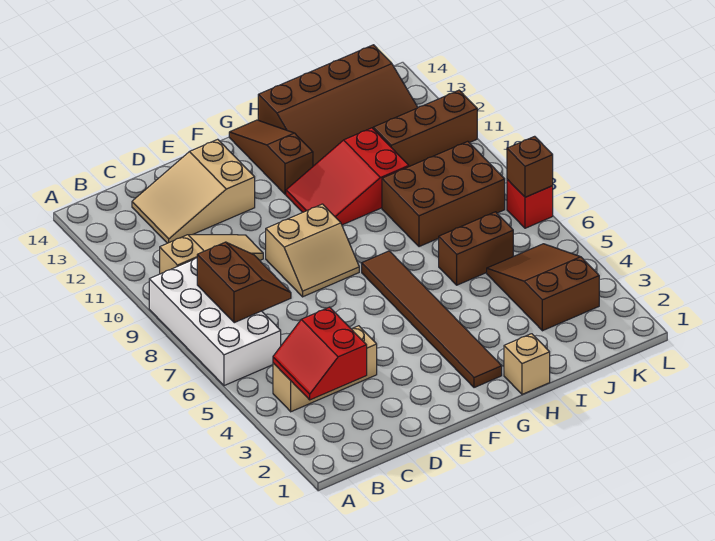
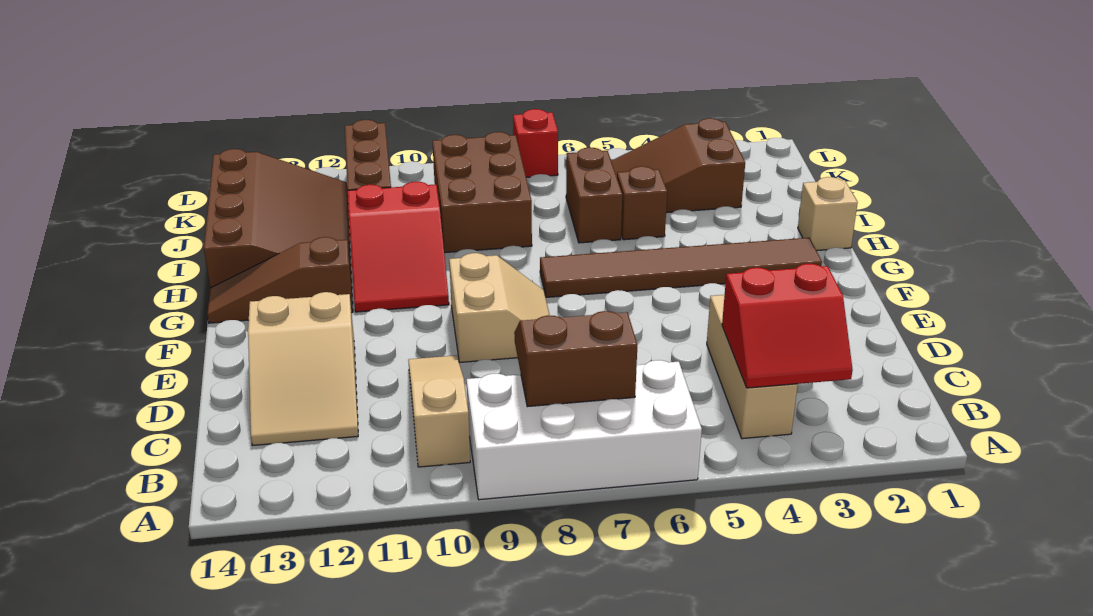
brown 1x1 brick [507,136,553,197] -> brown 1x1 brick moved to [617,166,667,240]

